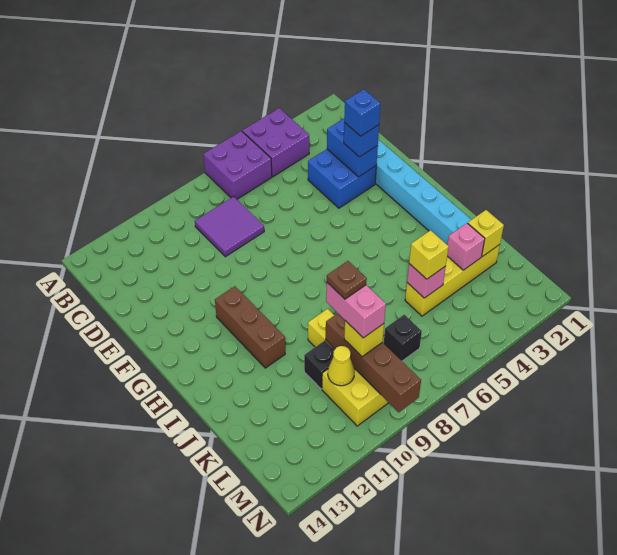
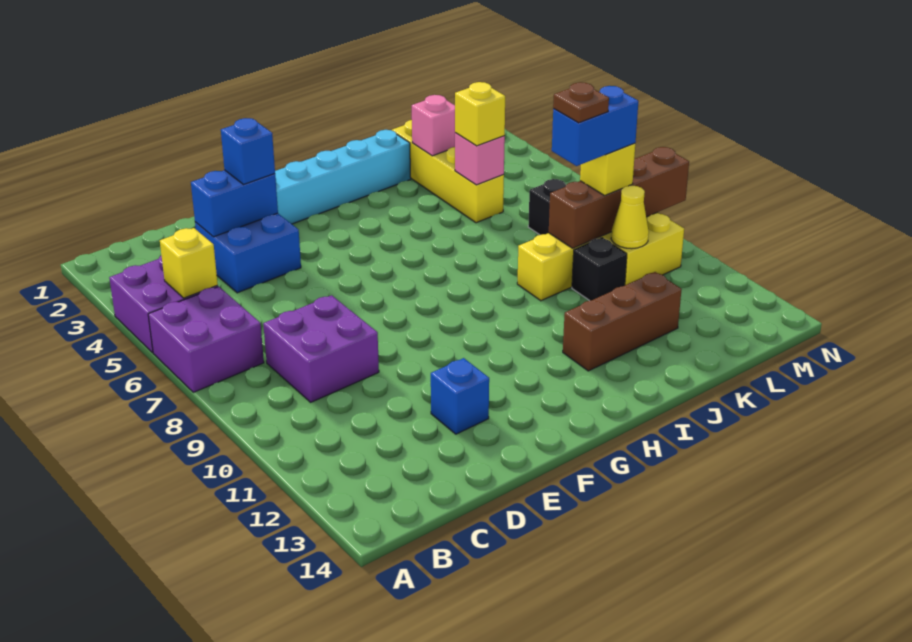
purple 2x2 tile [195,197,264,257] -> purple 2x2 brick [263,295,379,402]
blue 1x1 brick [344,89,380,136] -> blue 1x1 brick moved to [431,358,489,434]
brown 1x3 brick [215,286,285,368] -> brown 1x3 brick moved to [563,272,682,371]
yellow 1x1 brick [468,210,504,257] -> yellow 1x1 brick moved to [160,228,218,298]
pink 1x2 brick [326,283,386,338] -> blue 1x2 brick [552,86,638,166]

